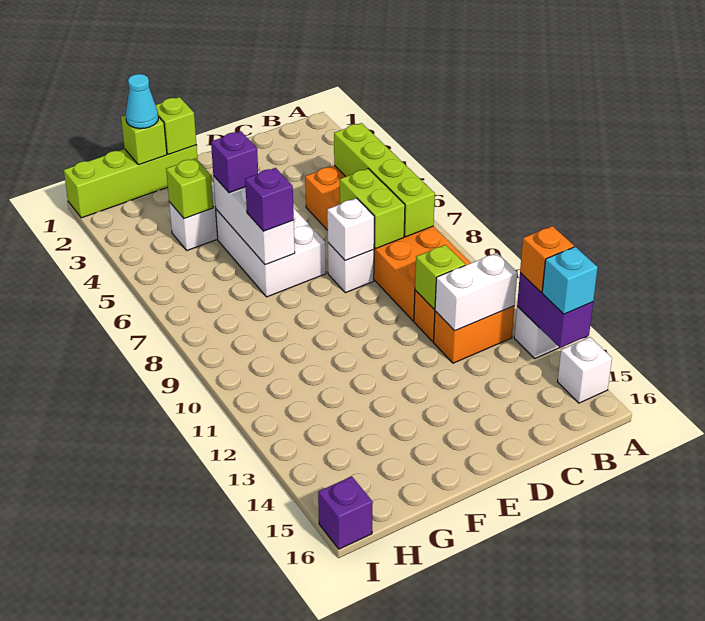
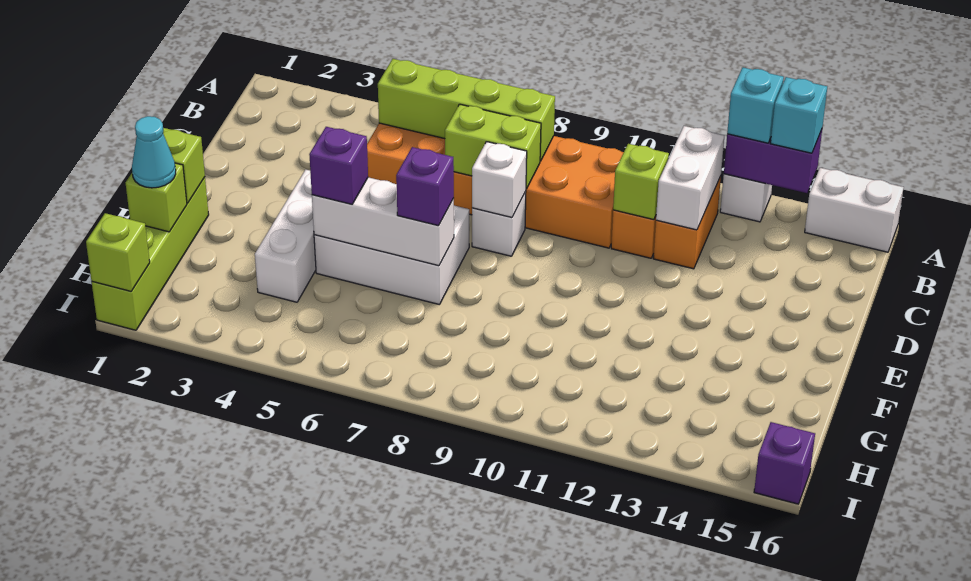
orange 1x1 brick [520,226,574,292] -> cyan 1x1 brick [727,68,784,143]
white 1x1 brick [558,337,612,403] -> white 1x2 brick [805,168,904,252]
lime 1x1 brick [166,158,213,219] -> lime 1x1 brick moved to [86,213,150,291]

